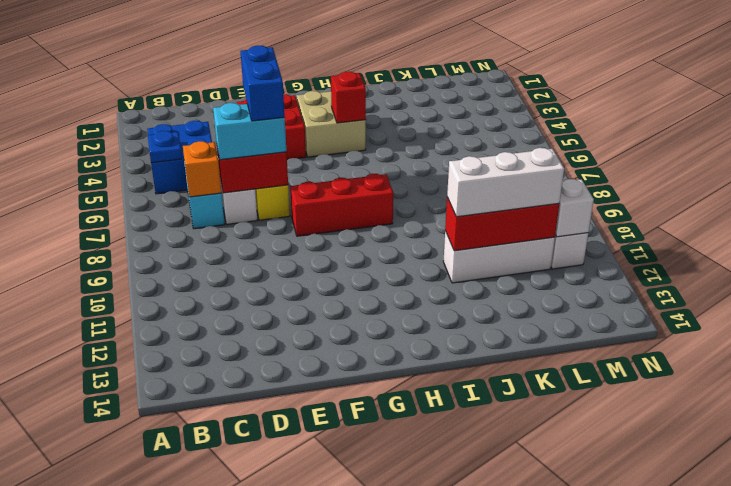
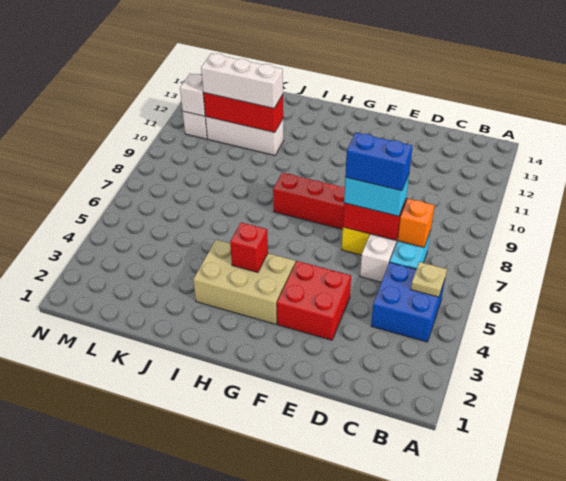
blue 1x1 plate [148,131,182,163] -> tan 1x1 plate [411,262,447,297]
blue 1x2 brick [240,45,285,121] -> blue 1x2 brick turned to [345,132,412,191]
tan 2x2 brick [297,91,366,157] -> tan 2x3 brick [193,240,295,324]

